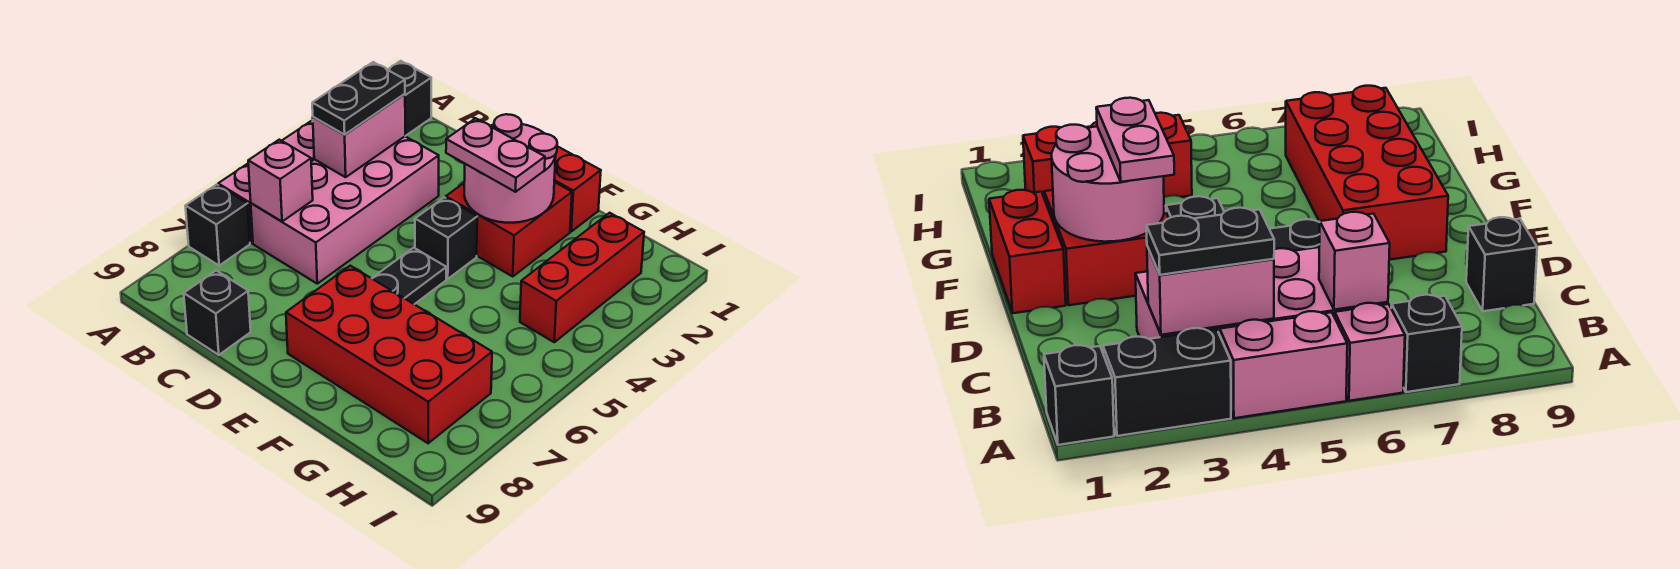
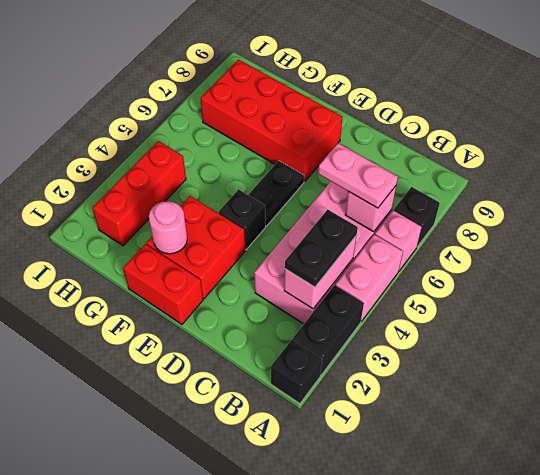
black 1x1 brick [184,271,251,355] -> none
pink 2x2 round brick [464,114,557,223] -> pink 1x1 round brick [149,201,187,254]
pink 1x2 plate [446,118,545,192] -> pink 1x2 plate moved to [318,143,398,208]

